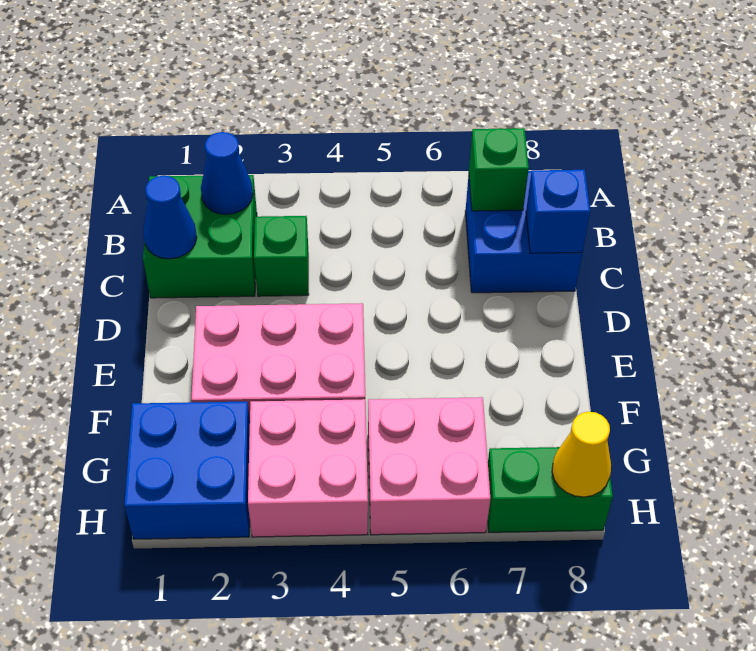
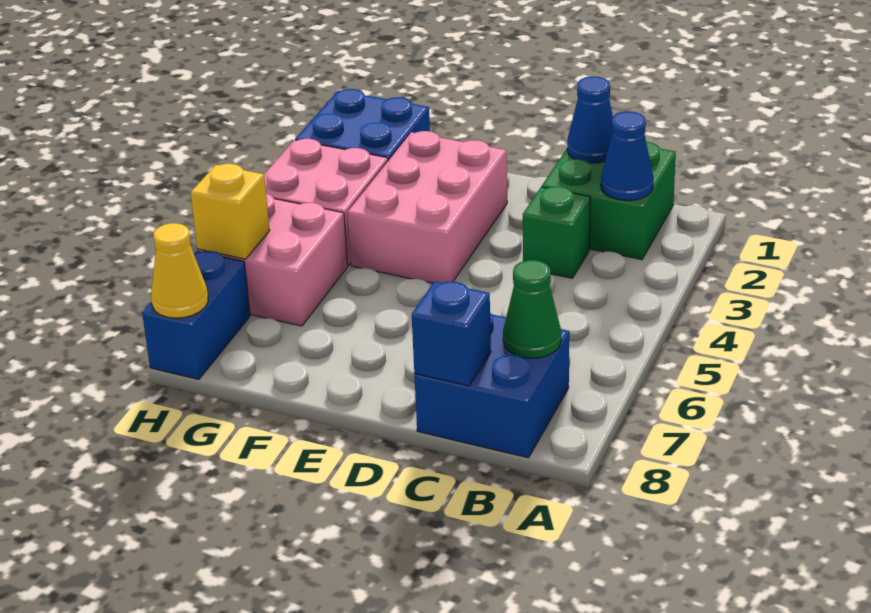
green 1x1 brick [469,128,529,211] -> green 1x1 cone [503,260,561,358]
none -> yellow 1x1 brick [190,164,270,259]
green 1x2 brick [488,447,613,532] -> blue 1x2 brick [142,251,250,379]

